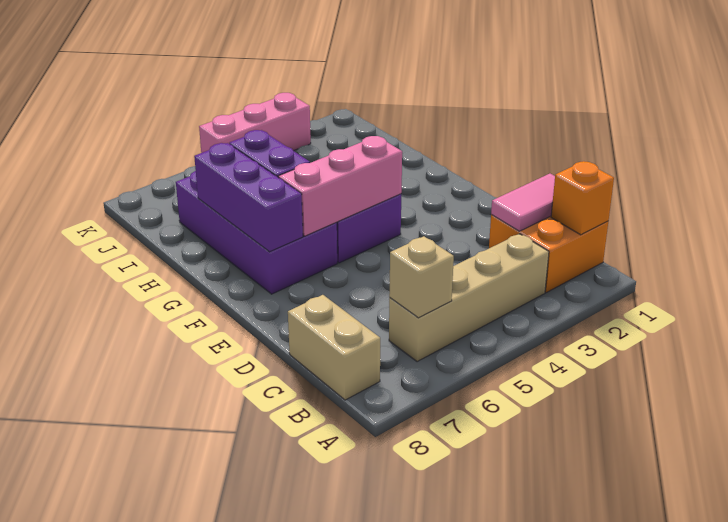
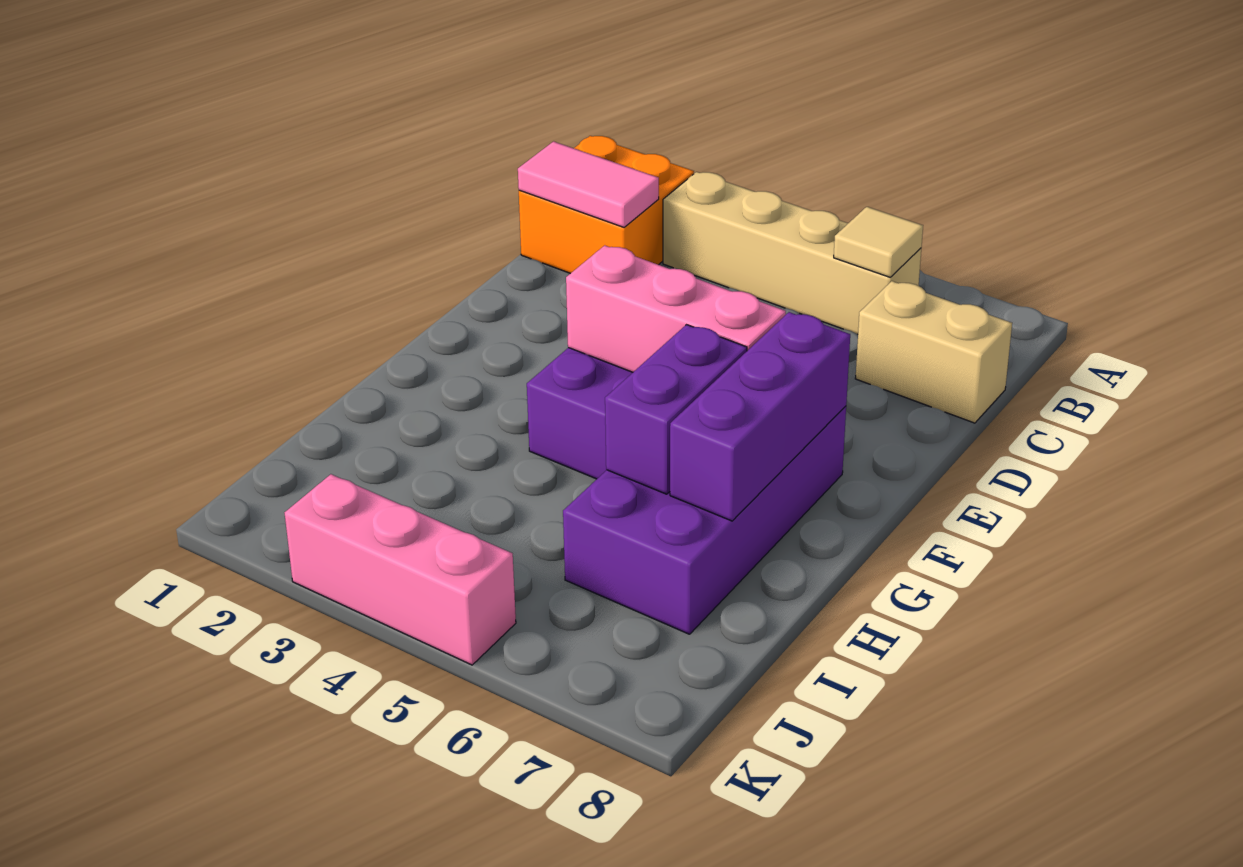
orange 1x1 brick [551,161,614,235] -> none
tan 1x1 brick [389,236,454,318] -> tan 1x1 tile [834,207,923,277]
tan 1x2 brick [288,295,380,400] -> tan 1x2 brick turned to [855,281,1012,423]

